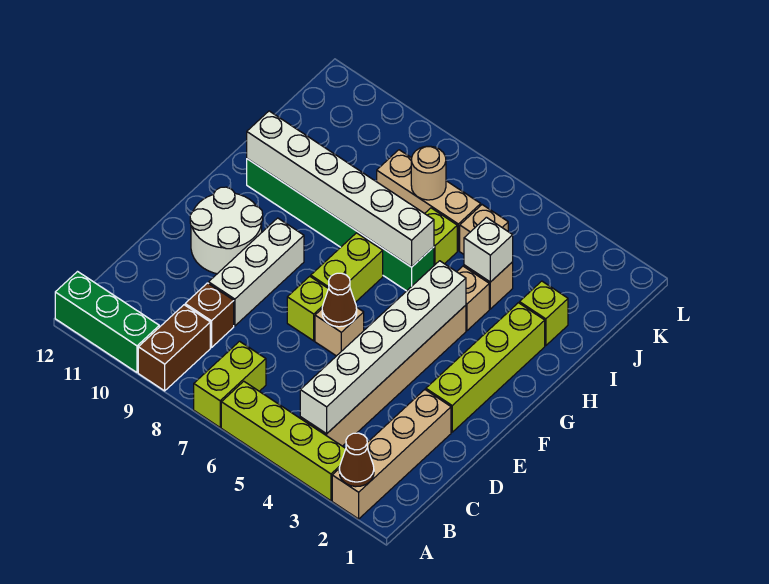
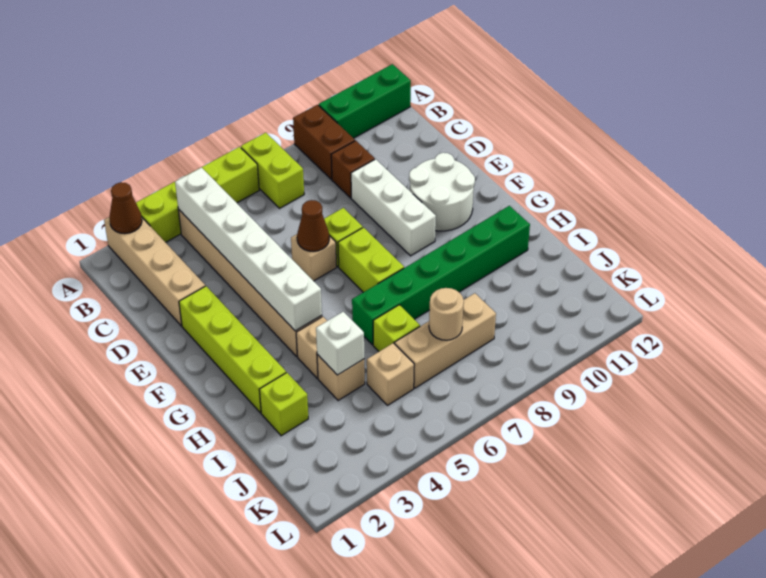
white 1x6 brick [247,111,434,267] -> none

